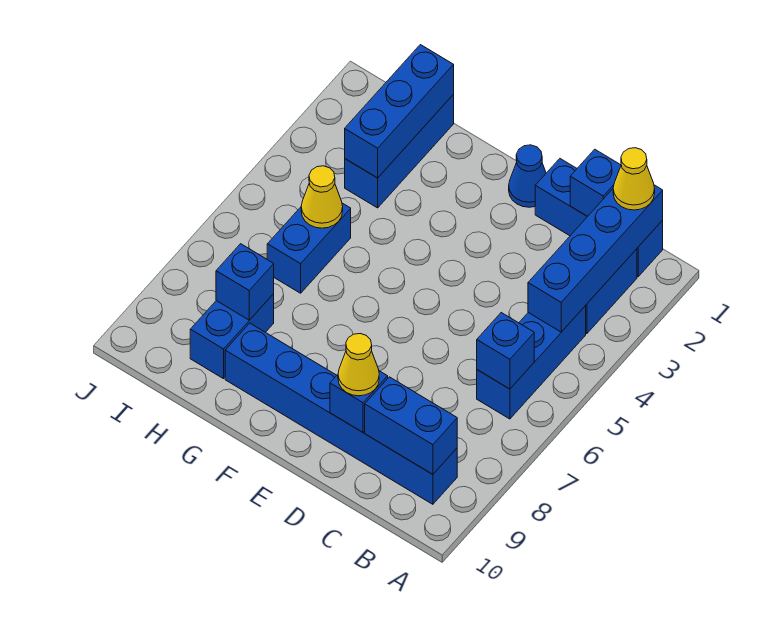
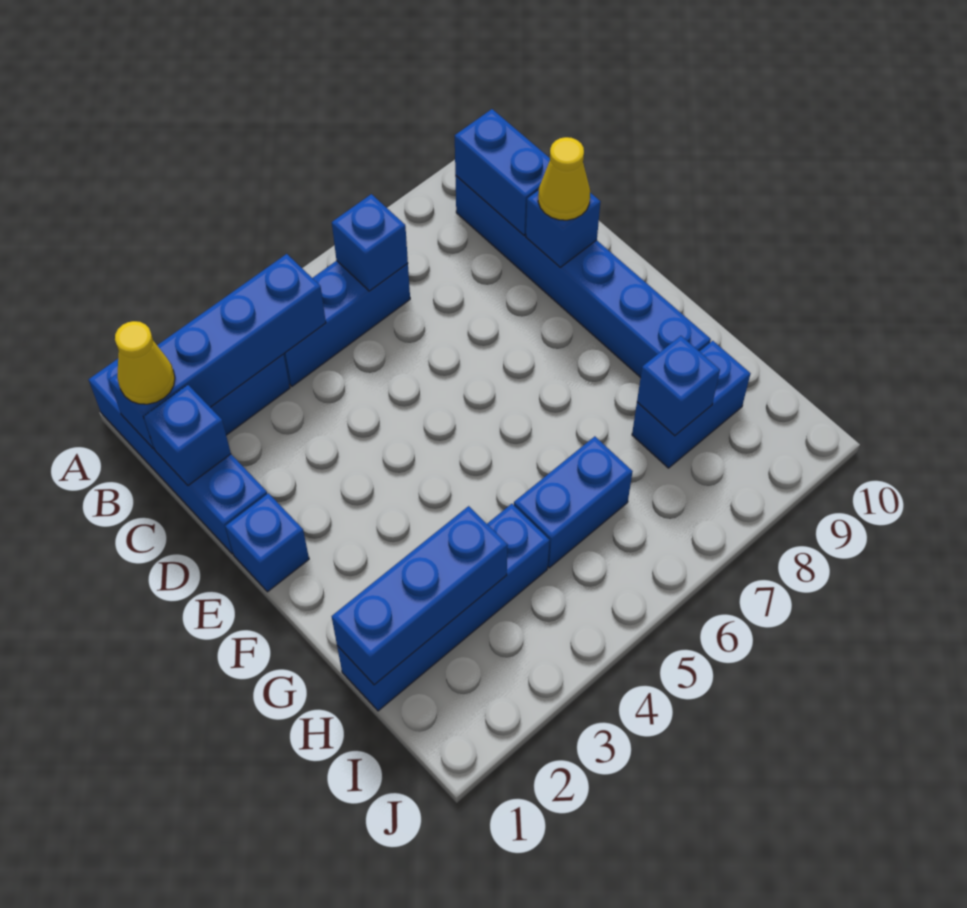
blue 1x3 brick [535,159,663,277] -> blue 1x4 brick [88,359,267,554]
blue 1x1 cone [509,145,546,207] -> blue 1x1 brick [226,493,309,592]
blue 1x3 brick [345,95,454,208] -> blue 1x4 brick [337,504,550,711]
yellow 1x1 cone [301,166,343,228] -> none

